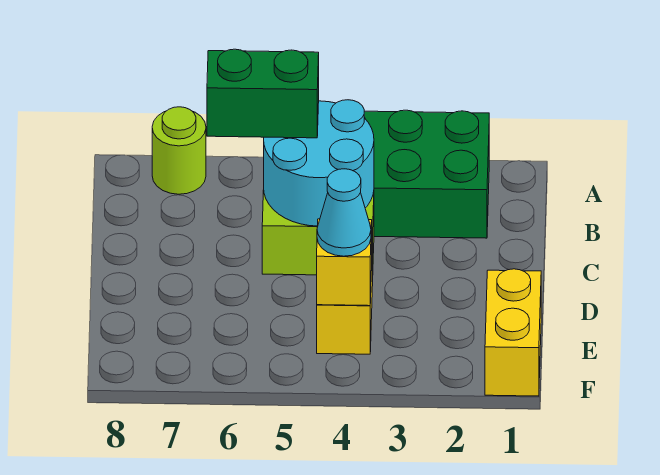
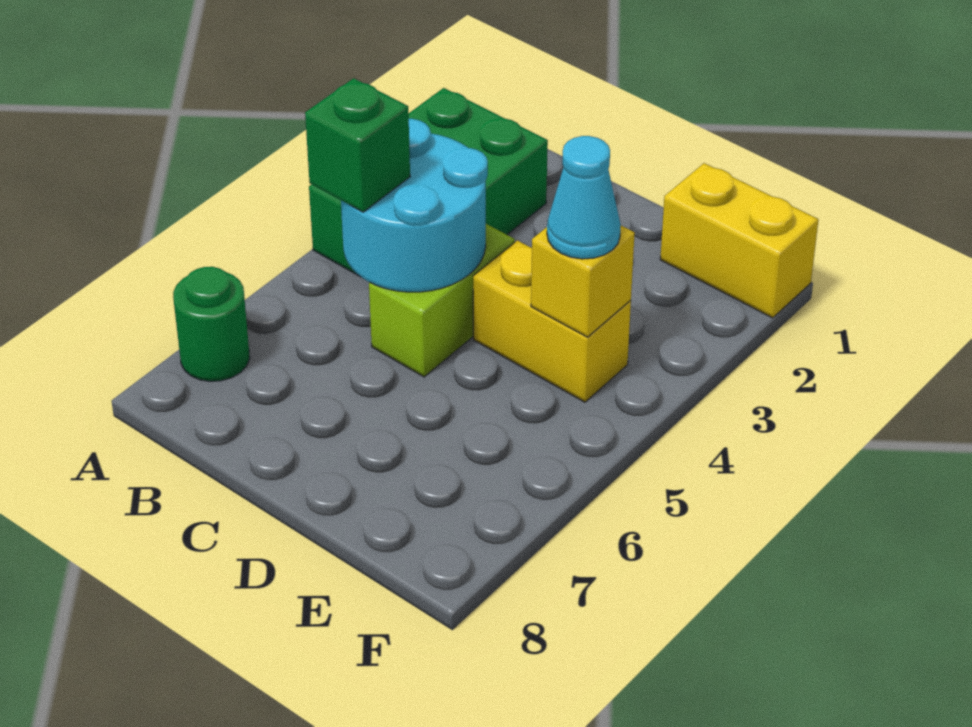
lime 1x1 round brick [152,107,206,194] -> green 1x1 round brick [173,267,250,381]
green 1x2 brick [207,49,319,138] -> green 1x1 brick [305,78,410,212]

